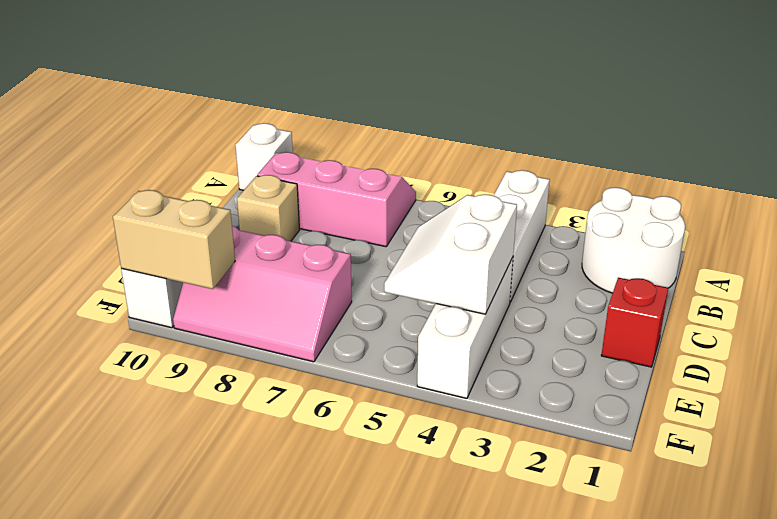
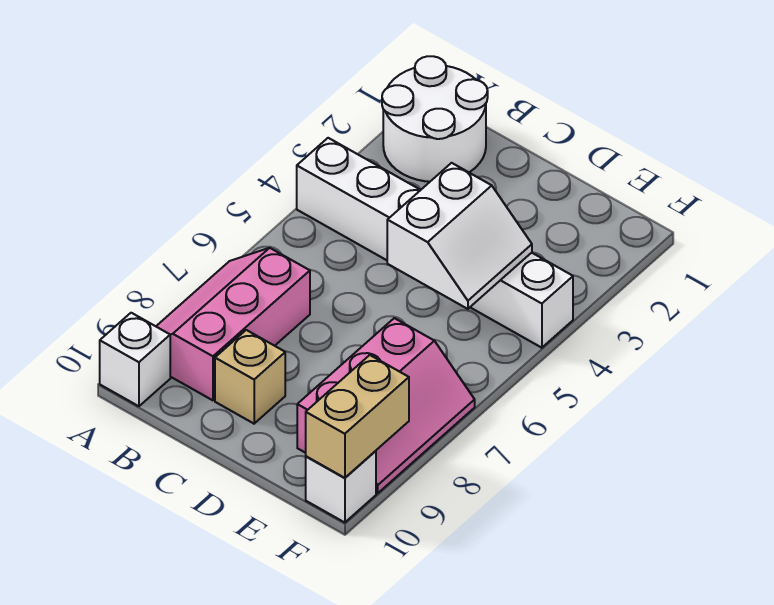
red 1x1 brick [601,278,668,367] -> none
white 2x2 slope [384,194,517,314] -> white 2x2 slope turned to [387,163,532,309]

